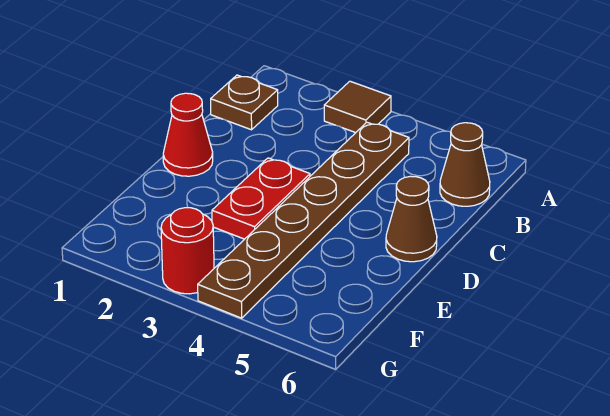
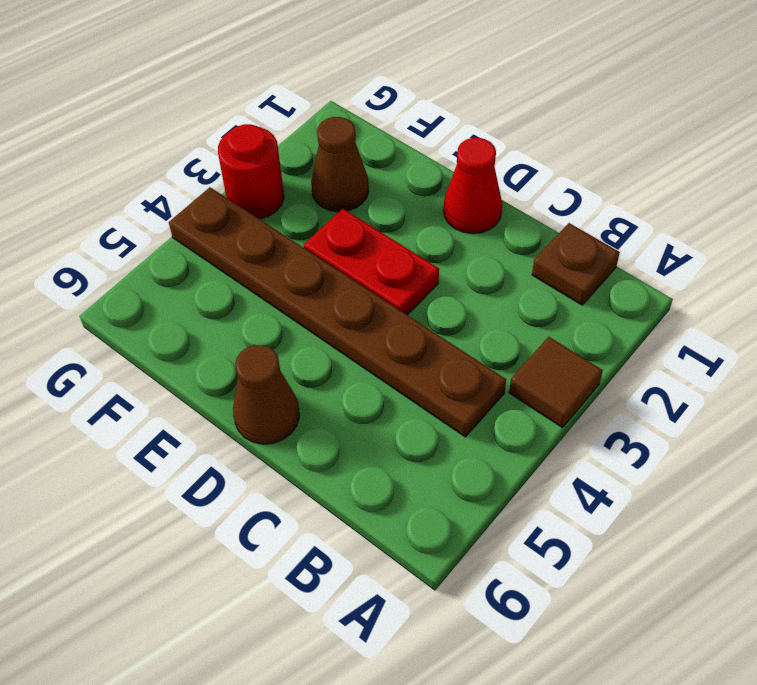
brown 1x1 cone [440,123,490,206] -> brown 1x1 cone moved to [311,117,369,212]

